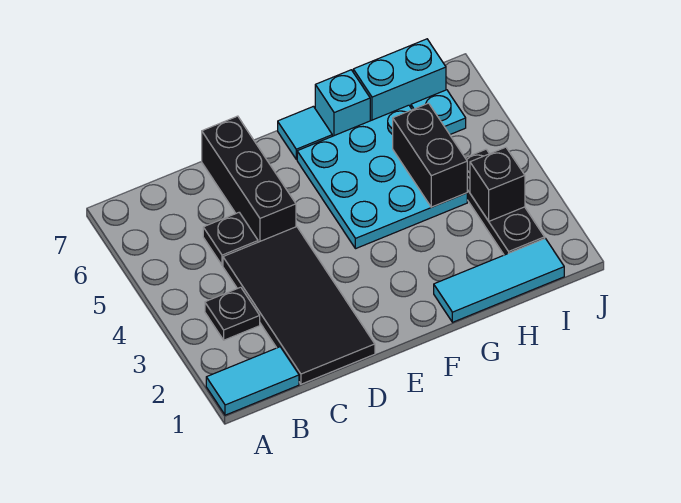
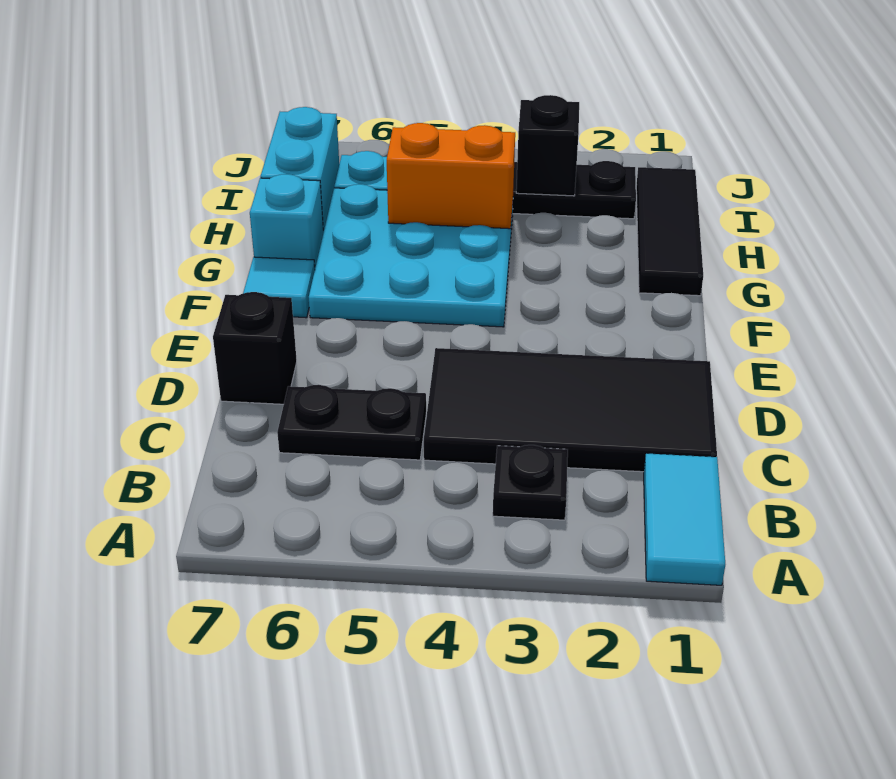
black 1x1 plate [203,213,258,265] -> black 1x2 plate [277,385,426,460]
black 1x3 brick [202,116,296,242] -> black 1x1 brick [213,292,297,404]
cyan 1x3 tile [434,238,564,322] -> black 1x3 tile [636,167,703,296]
black 1x2 brick [393,103,467,207] -> orange 1x2 brick [387,123,515,229]

